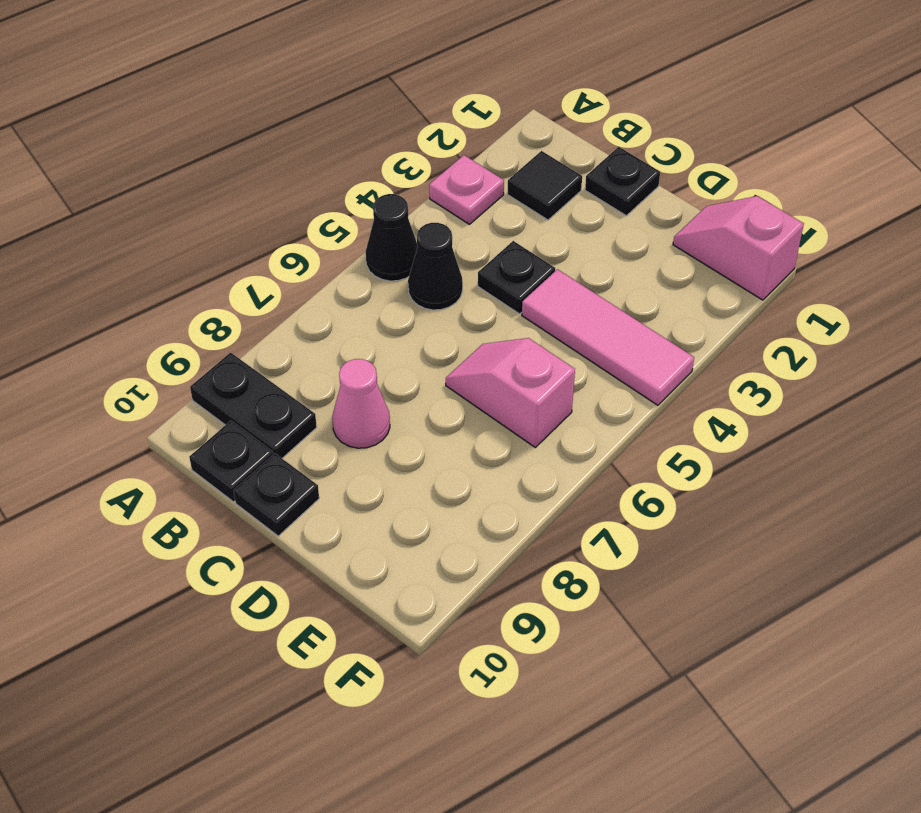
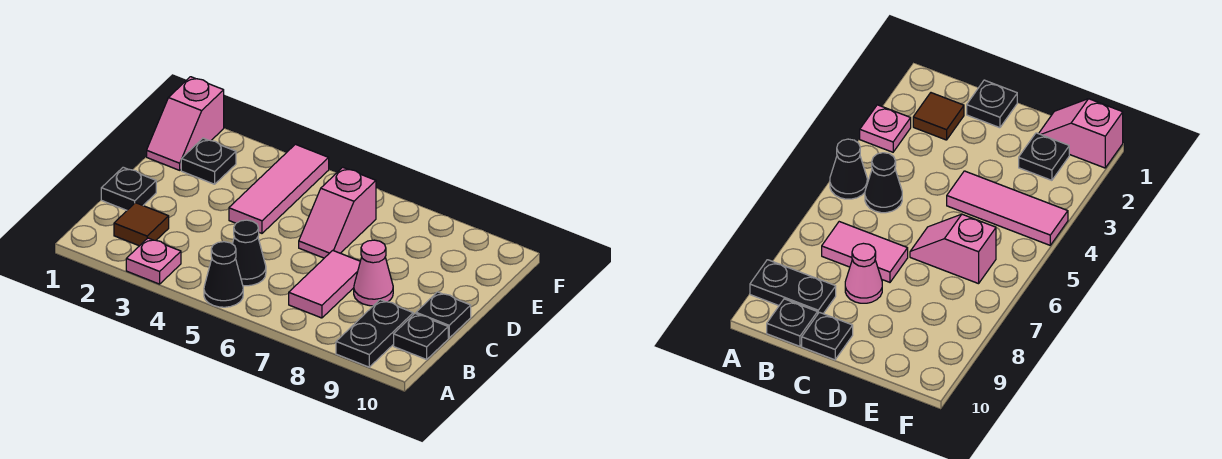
black 1x1 tile [507,151,582,220] -> brown 1x1 tile [114,203,169,246]
none -> pink 1x2 tile [289,250,360,318]
black 1x1 plate [478,241,555,314] -> black 1x1 plate moved to [181,138,236,184]

